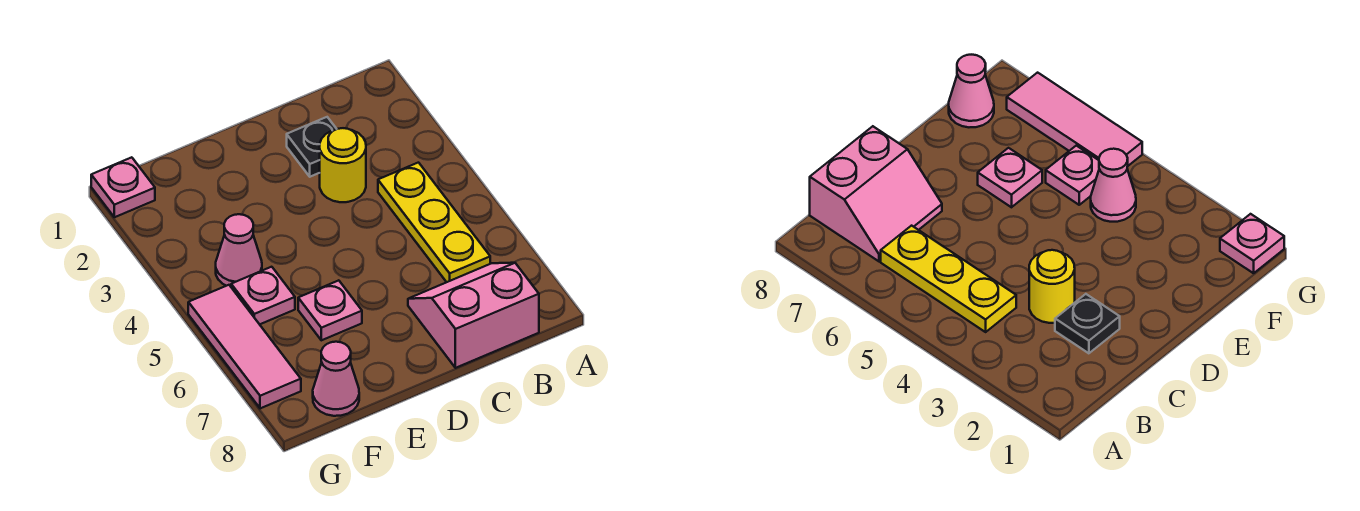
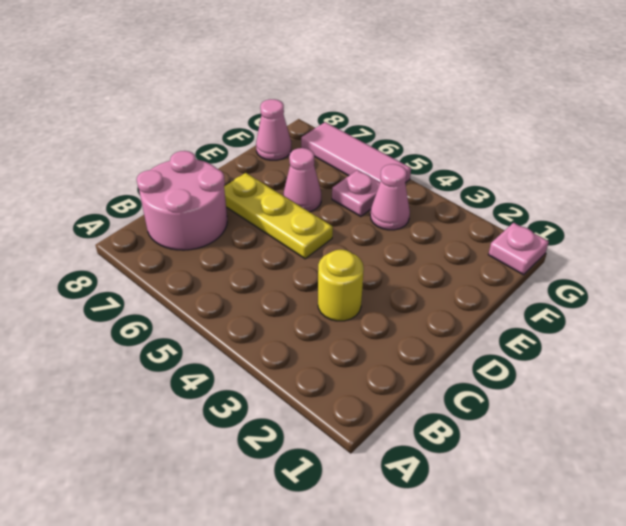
yellow 1x3 plate [378,163,490,282] -> yellow 1x3 plate moved to [224,173,333,259]
pink 2x2 slope [408,263,539,368] -> pink 2x2 round brick [137,151,227,250]
black 1x1 plate [287,117,336,177] -> none
pink 1x1 plate [298,280,362,340] -> pink 1x1 cone [284,148,321,212]

